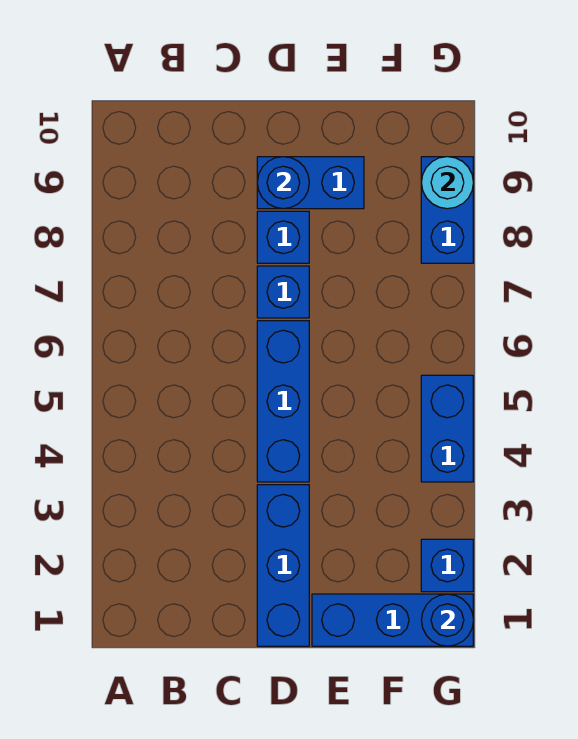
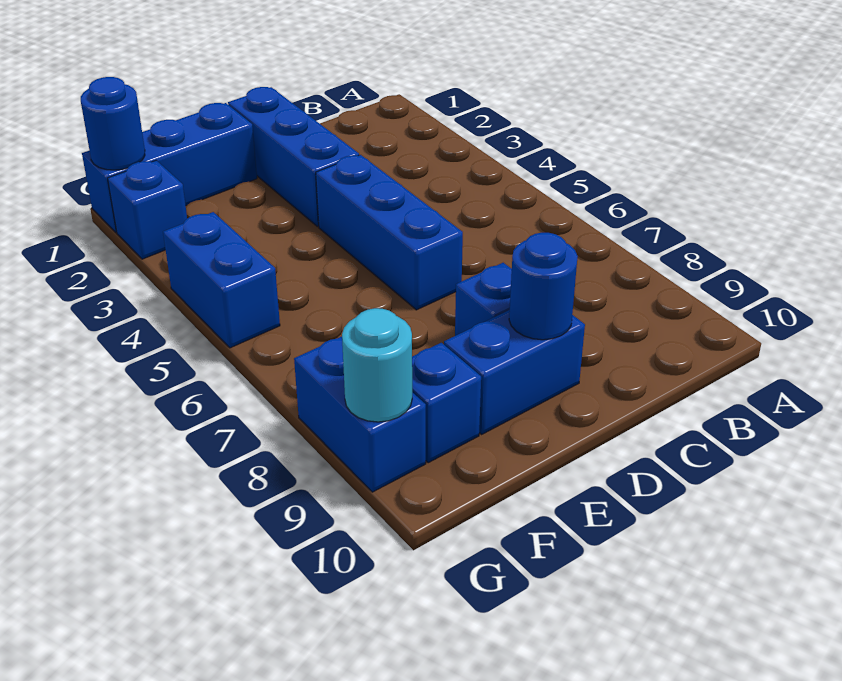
blue 1x1 brick [257,266,309,318] -> blue 1x1 brick moved to [412,343,481,463]

